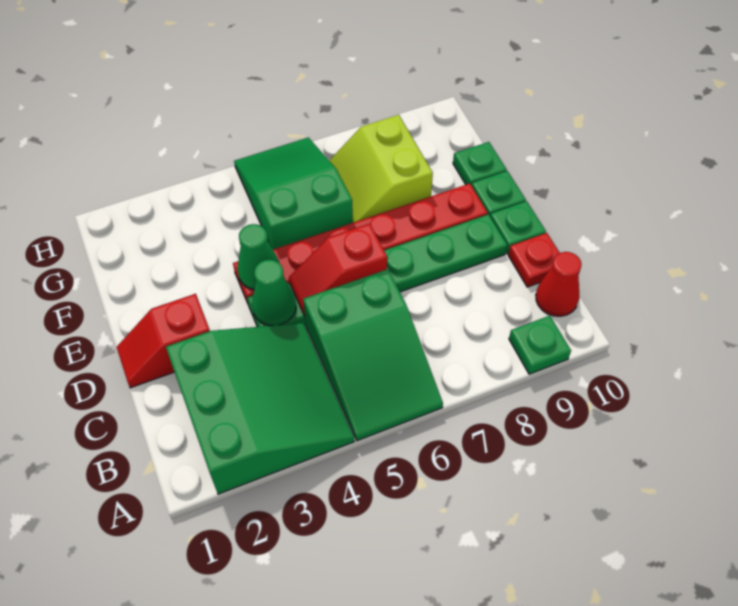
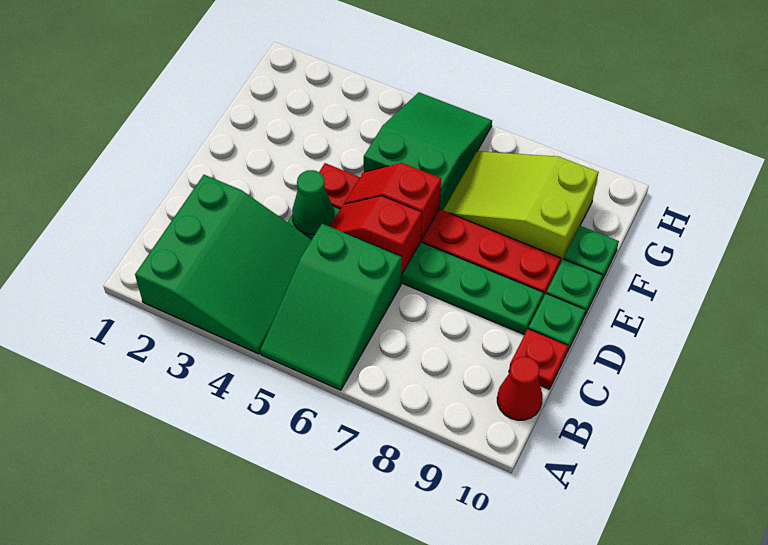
green 1x1 plate [509,316,571,374] -> none
red 1x2 slope [117,294,210,388] -> red 1x2 slope moved to [344,163,441,240]
green 1x1 cone [237,224,279,290] -> none
lime 2x2 slope [329,115,433,223] -> lime 2x3 slope [443,151,599,263]

